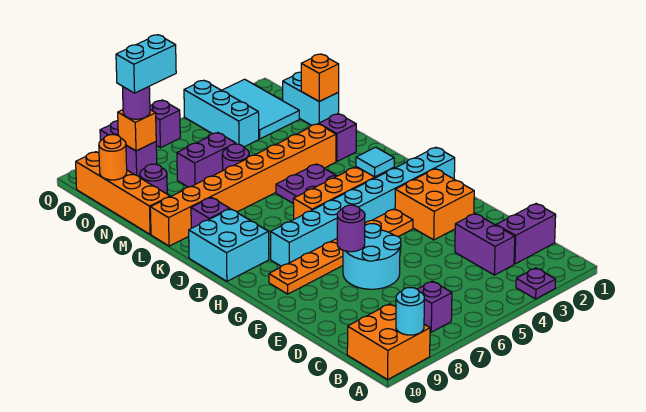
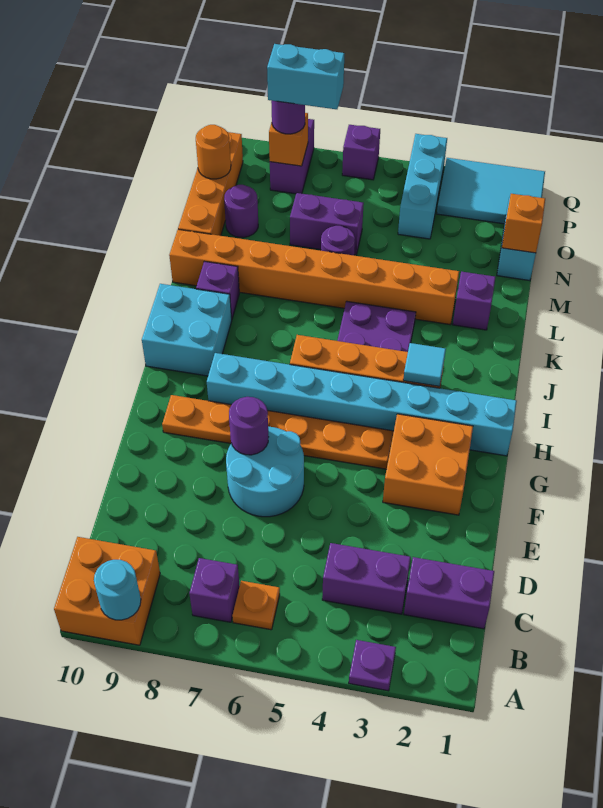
none -> orange 1x1 plate [232,581,280,630]
purple 1x2 brick [455,214,515,275] -> purple 1x2 brick turned to [322,543,411,614]
cyan 2x3 tile [222,79,299,139] -> cyan 2x3 tile turned to [437,158,545,224]

